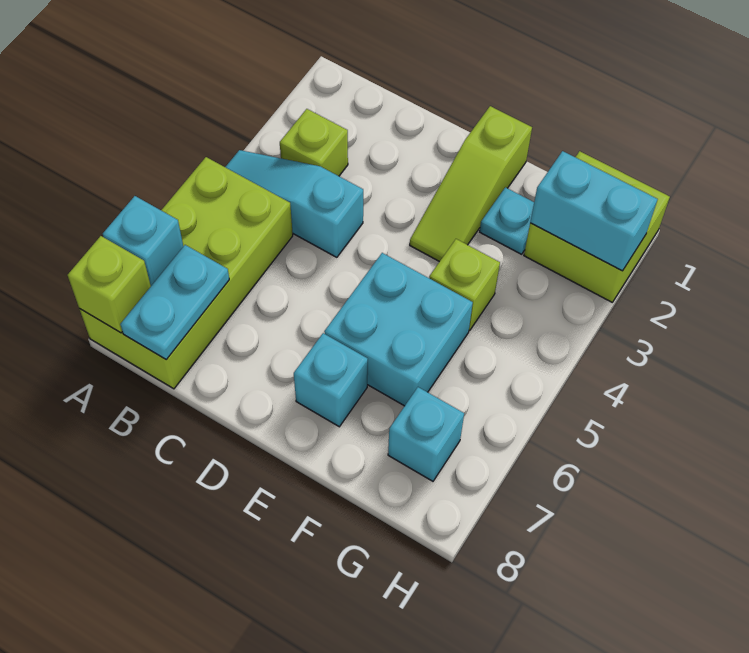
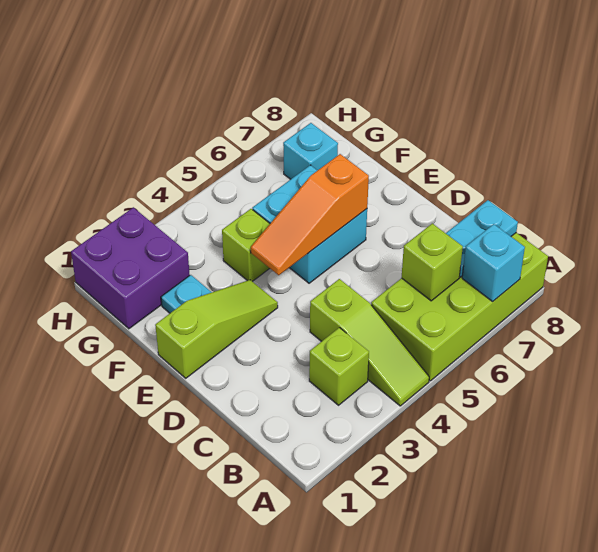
cyan 1x3 slope [226,150,363,257] -> lime 1x3 slope [310,279,429,406]
lime 1x1 brick [68,236,151,333] -> lime 1x1 brick moved to [402,223,463,301]
none -> orange 1x3 slope [251,154,369,275]
cyan 1x1 brick [294,333,368,427] -> none
lime 2x2 brick [524,151,670,302] -> purple 2x2 brick [71,207,190,329]
cyan 1x2 brick [530,151,658,271] -> none

